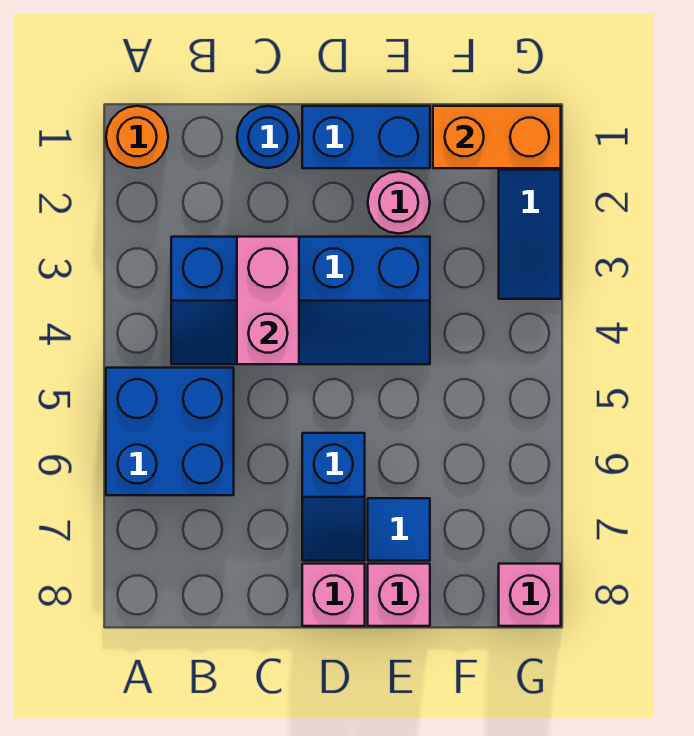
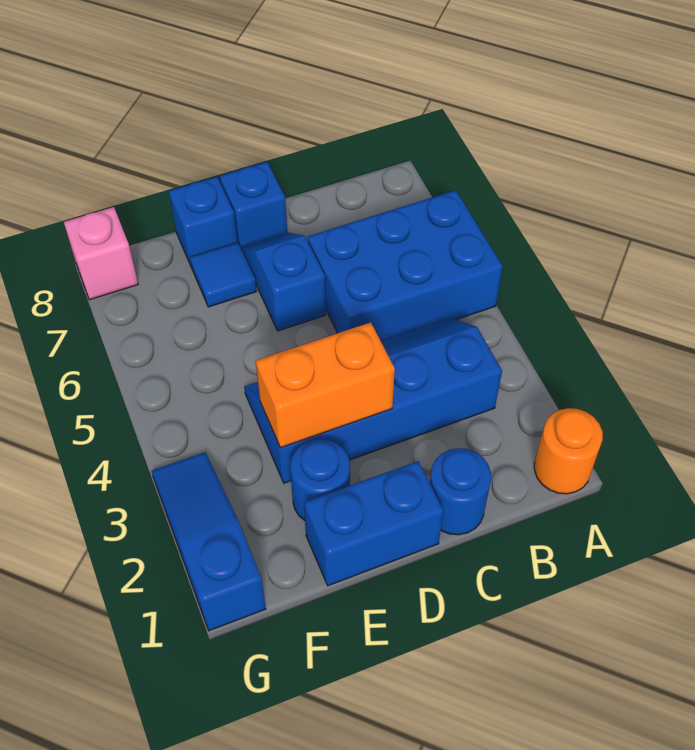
blue 2x2 brick [106,368,234,495] -> blue 2x3 brick [308,190,503,341]
pink 1x2 brick [237,237,299,364] -> none
pink 1x1 brick [302,564,365,626] -> blue 1x1 brick [220,162,287,247]
pink 1x1 round brick [368,171,430,234] -> blue 1x1 round brick [290,439,350,520]
pink 1x1 brick [368,564,430,626] -> blue 1x1 brick [169,177,237,268]
orange 1x2 brick [433,106,561,168] -> orange 1x2 brick moved to [256,322,395,448]

